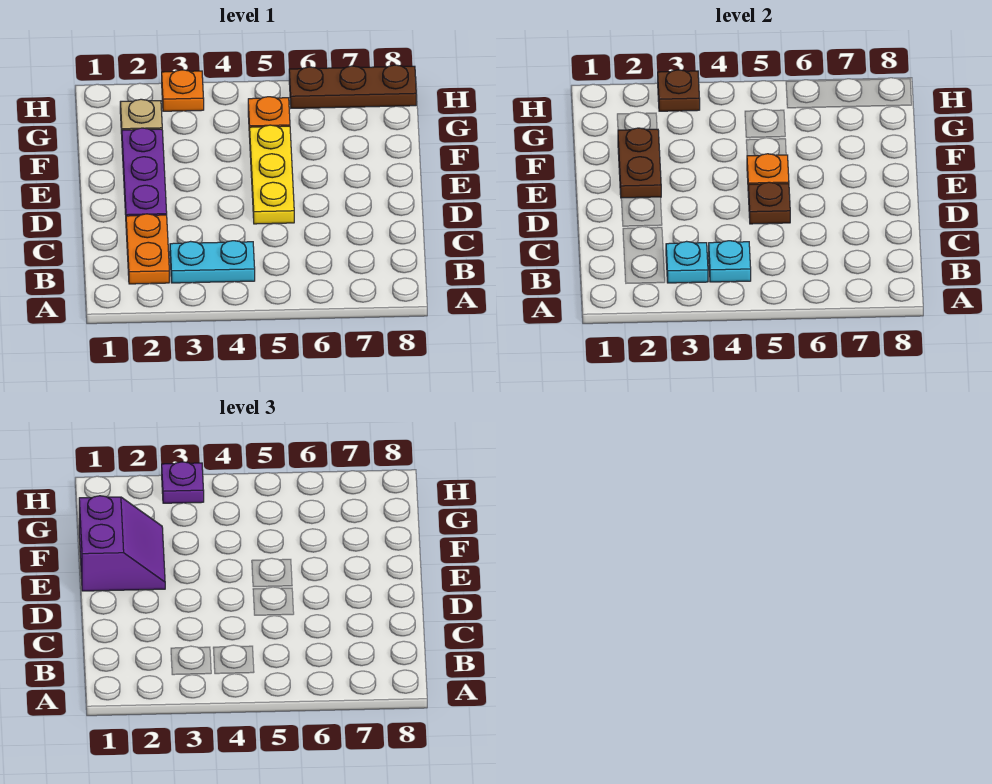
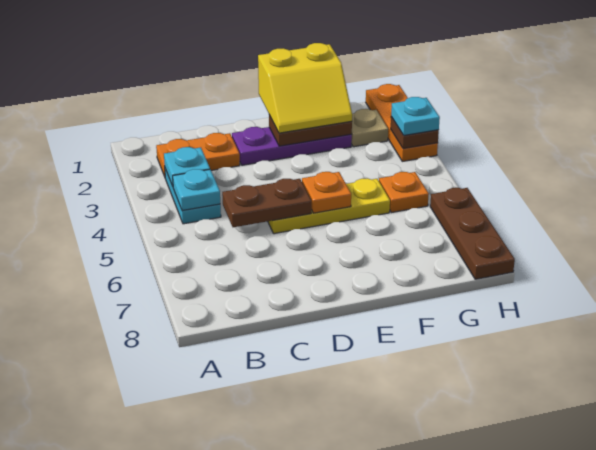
brown 1x1 plate [748,182,790,224] -> brown 1x2 plate [222,179,311,227]
purple 2x2 slope [79,496,165,591] -> yellow 2x2 slope [258,43,352,133]
orange 1x1 plate [162,70,204,111] -> orange 1x3 plate [366,84,438,161]
purple 1x1 plate [162,462,204,503] -> cyan 1x1 plate [391,97,440,135]

